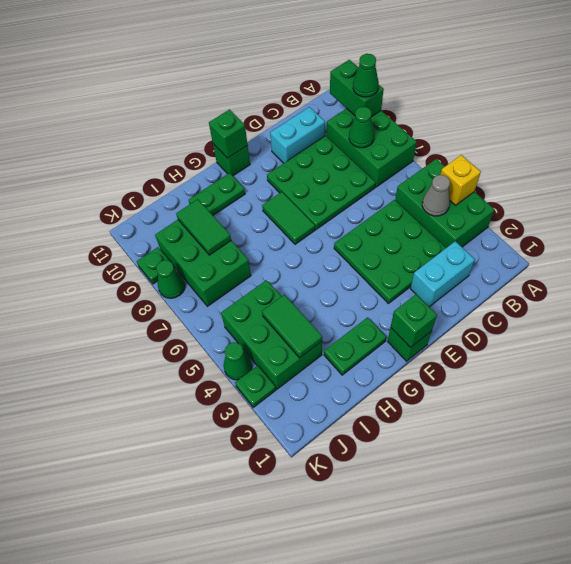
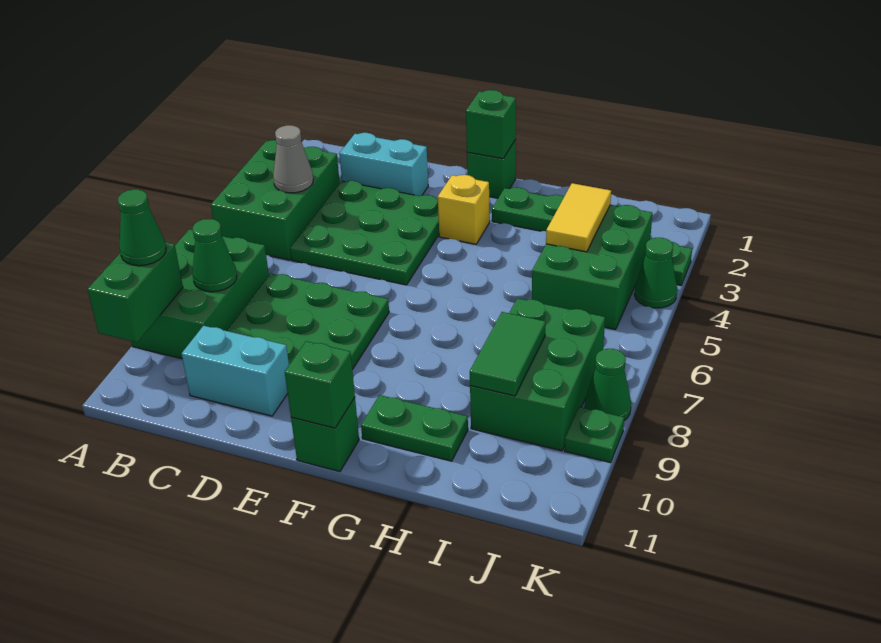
yellow 1x1 brick [440,155,481,205] -> yellow 1x1 brick moved to [438,175,490,244]
green 1x2 tile [262,192,315,244] -> none
green 1x2 tile [262,295,322,358] -> yellow 1x2 tile [546,183,611,252]

